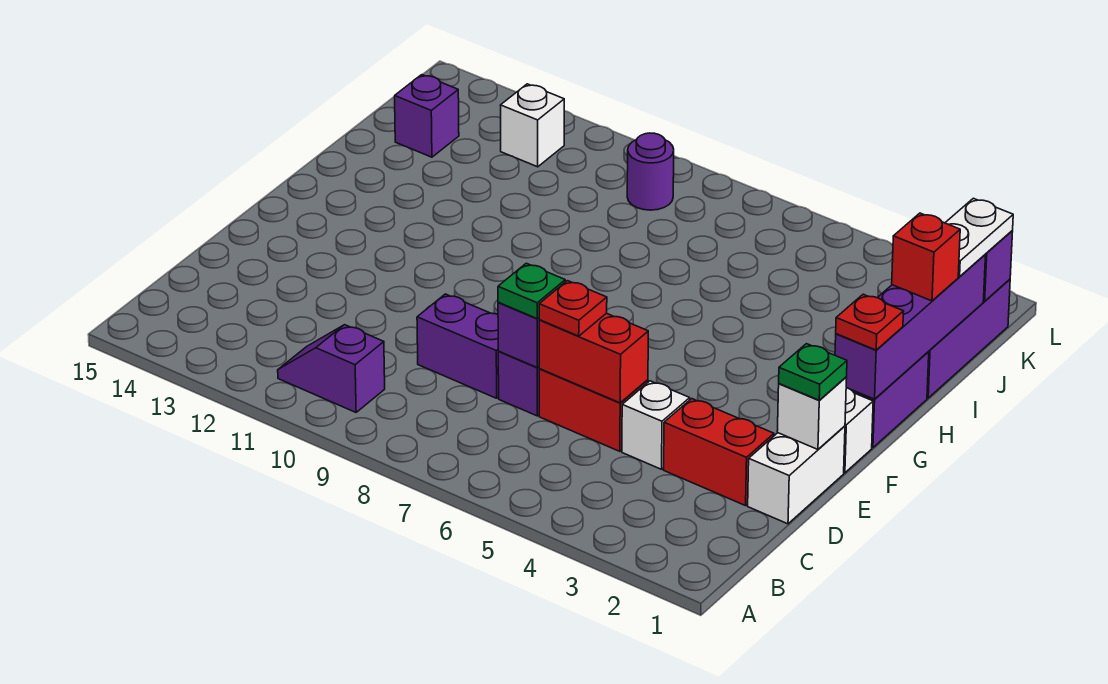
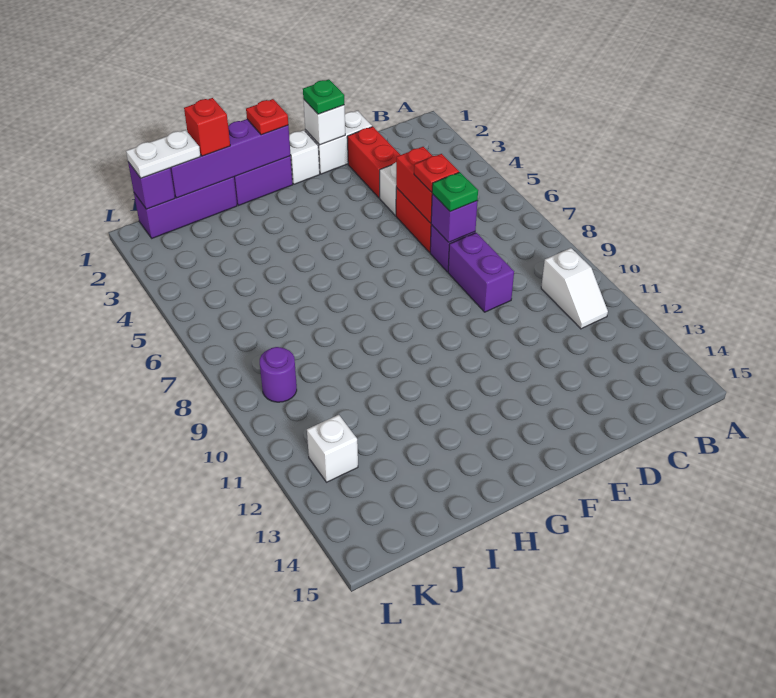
purple 1x2 slope [278,325,385,412] -> white 1x2 slope [541,248,608,329]
purple 1x1 brick [395,75,459,157] -> none

